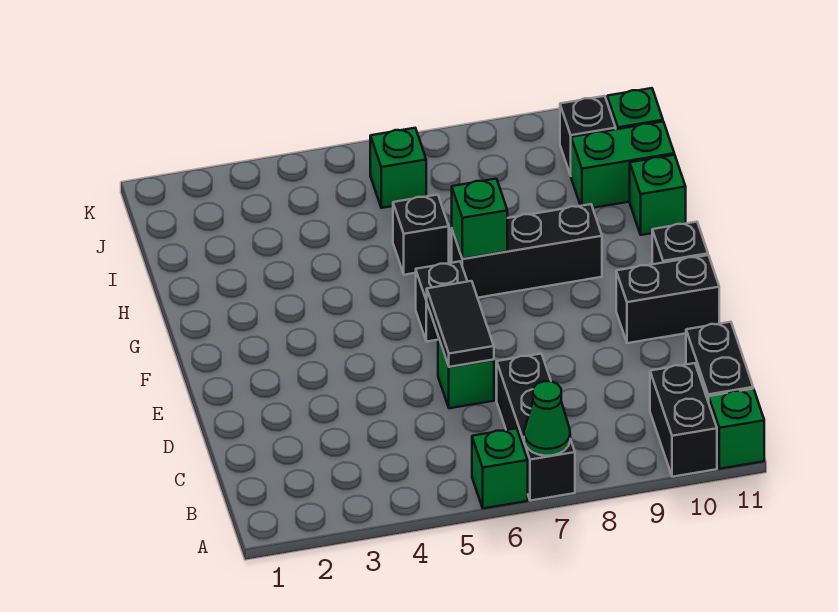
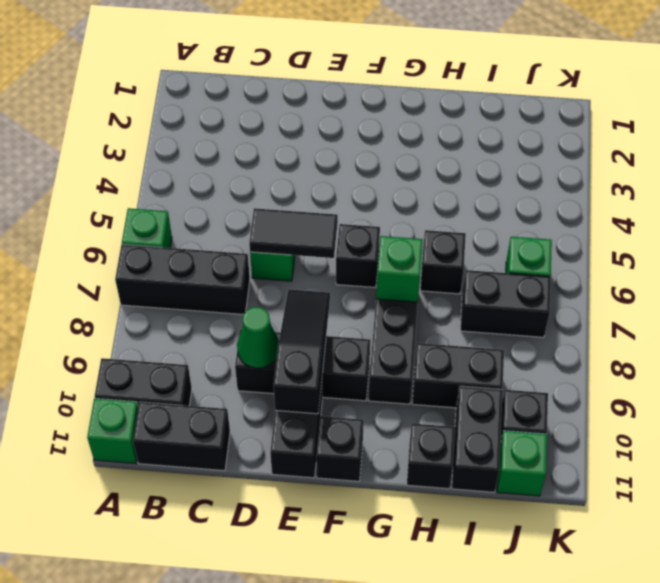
green 1x1 cone [524,381,570,456] -> green 1x1 cone moved to [237,307,279,368]
none -> black 1x3 brick [235,329,370,401]
none -> black 1x3 slope [274,289,330,414]
none -> black 1x2 brick [412,343,504,408]
green 1x1 brick [630,155,686,235] -> black 1x1 brick [407,423,455,489]
none -> black 1x2 brick [460,270,551,337]
green 1x2 brick [571,122,674,208] -> black 1x2 brick [452,386,503,492]

